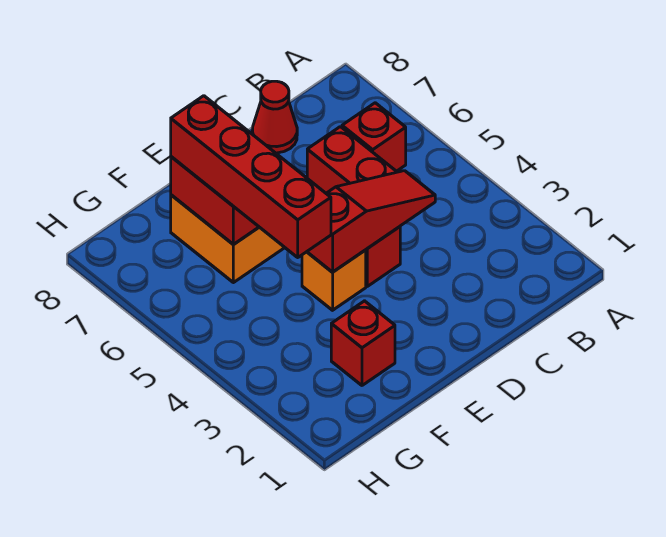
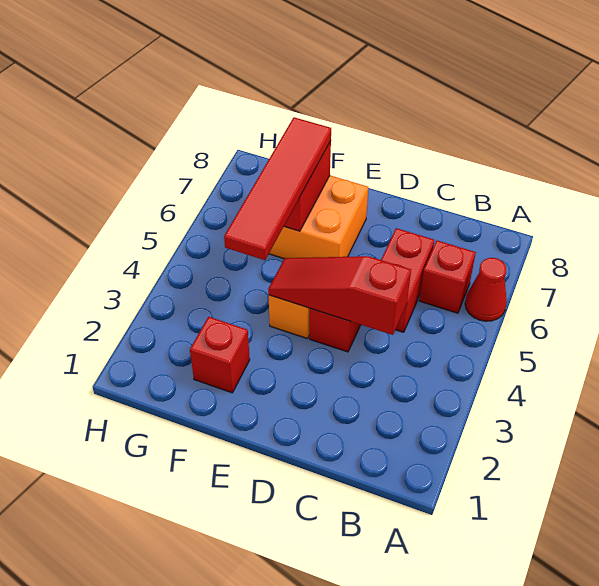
red 1x3 slope [307,171,435,272] -> red 1x3 slope turned to [268,256,411,335]
red 1x1 cone [252,81,297,153] -> red 1x1 cone moved to [465,258,507,321]
red 1x4 brick [171,96,331,257] -> red 1x4 tile [224,117,331,260]

